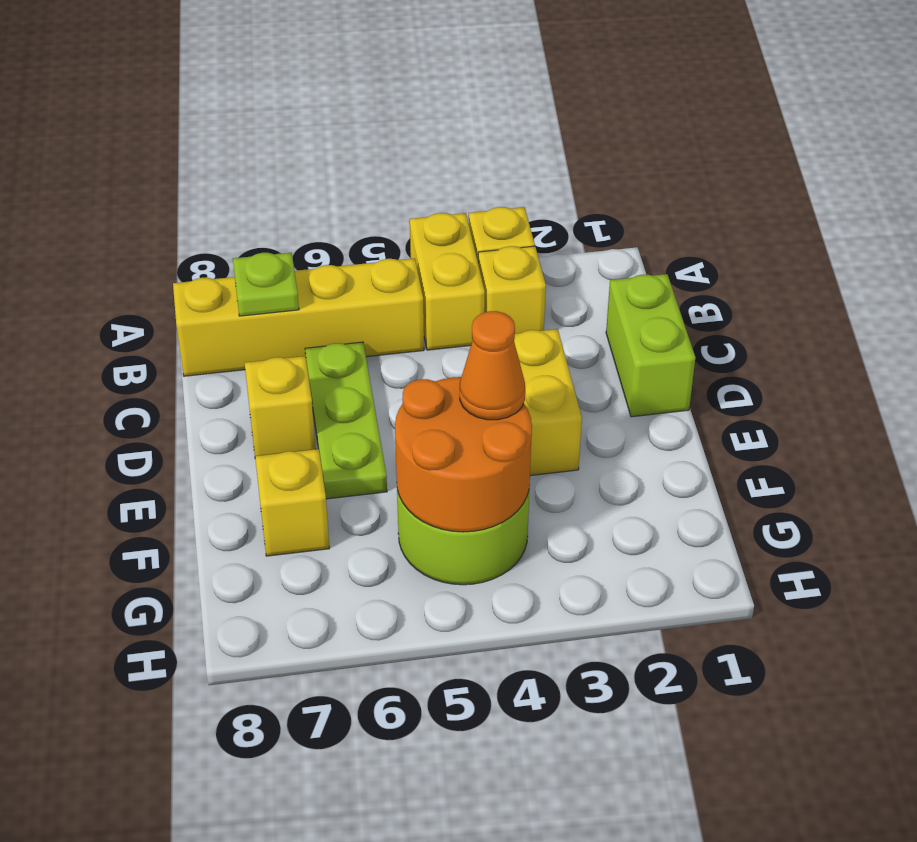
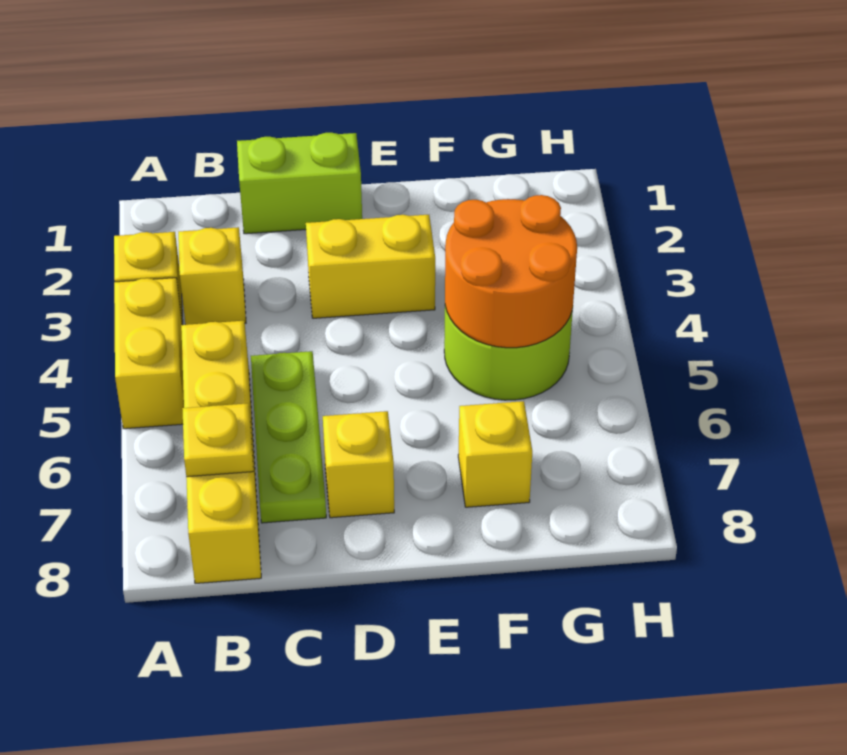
yellow 1x2 brick [410,213,485,350] -> yellow 1x2 brick turned to [114,278,184,429]
lime 1x1 plate [233,252,299,316] -> yellow 1x1 plate [182,403,253,477]
lime 1x3 plate [305,342,387,499] -> lime 1x3 plate turned to [251,351,326,523]
orange 1x1 cone [460,311,525,420] -> none

